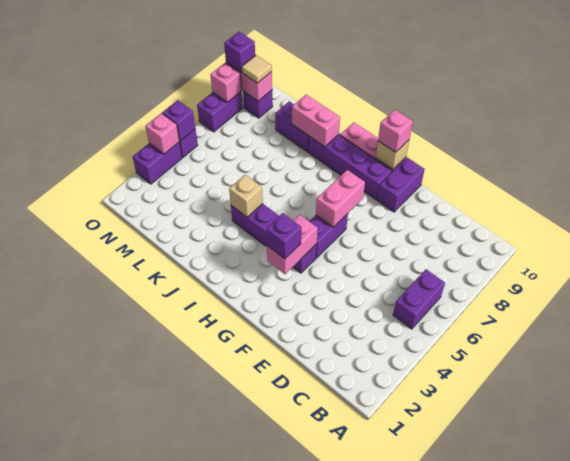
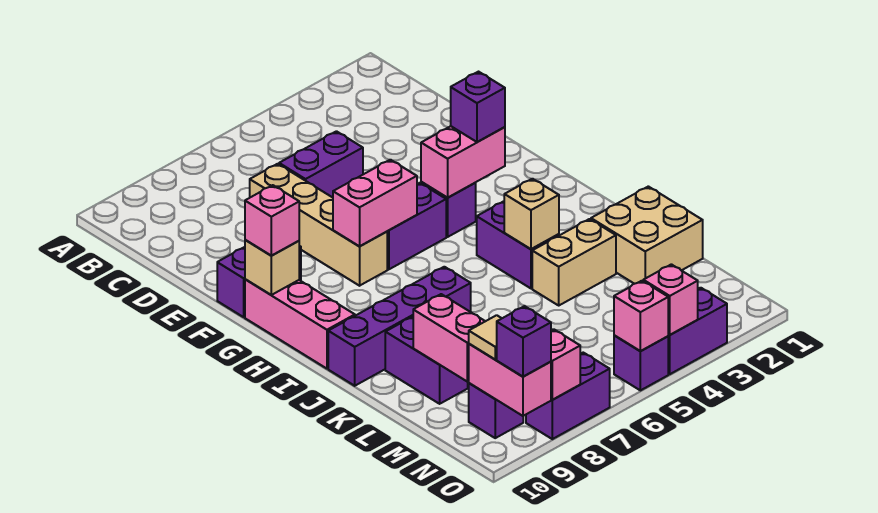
purple 1x2 brick [393,269,445,329] -> purple 1x2 brick moved to [279,131,363,198]
none -> tan 1x4 brick [250,164,387,286]
purple 1x4 brick [308,135,392,199] -> purple 1x4 brick turned to [328,267,471,386]
pink 1x2 brick [292,95,340,147] -> pink 1x2 brick moved to [413,294,485,382]
none -> tan 2x2 brick [591,186,703,284]
none -> tan 1x2 brick [532,219,616,305]
purple 1x1 brick [162,100,195,141] -> pink 1x1 brick [614,281,669,351]

